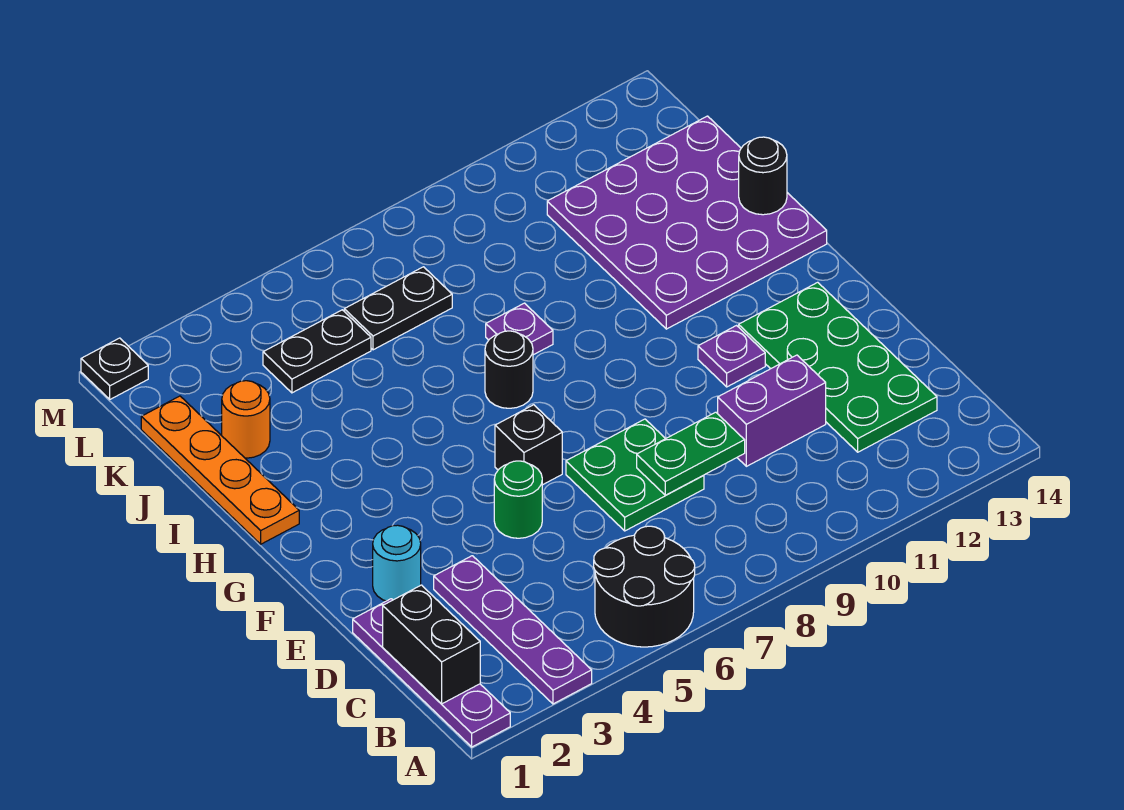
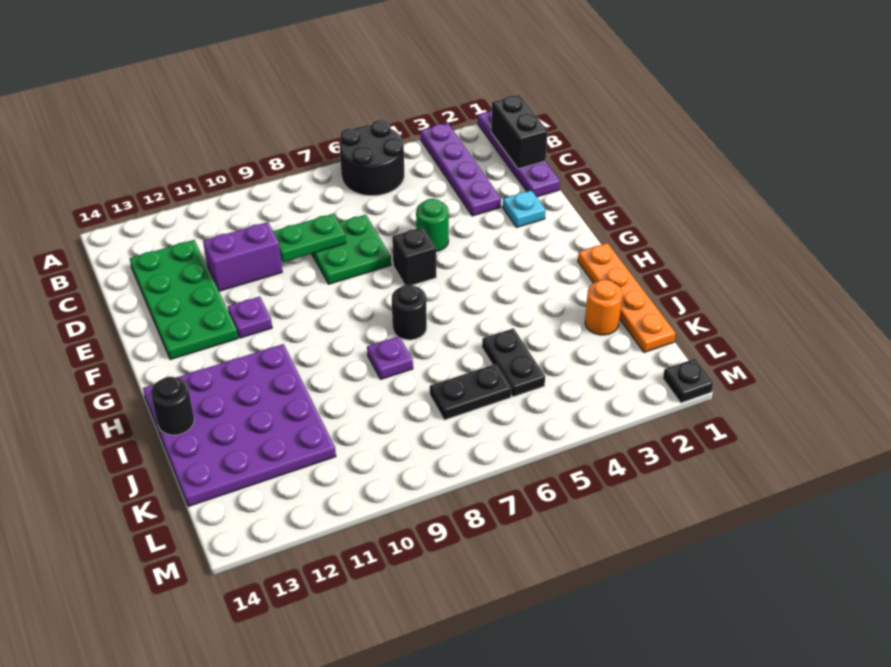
cyan 1x1 round brick [373,525,421,601] -> cyan 1x1 plate [503,190,546,228]
black 1x2 plate [263,310,371,393] -> black 1x2 plate turned to [482,328,545,397]

